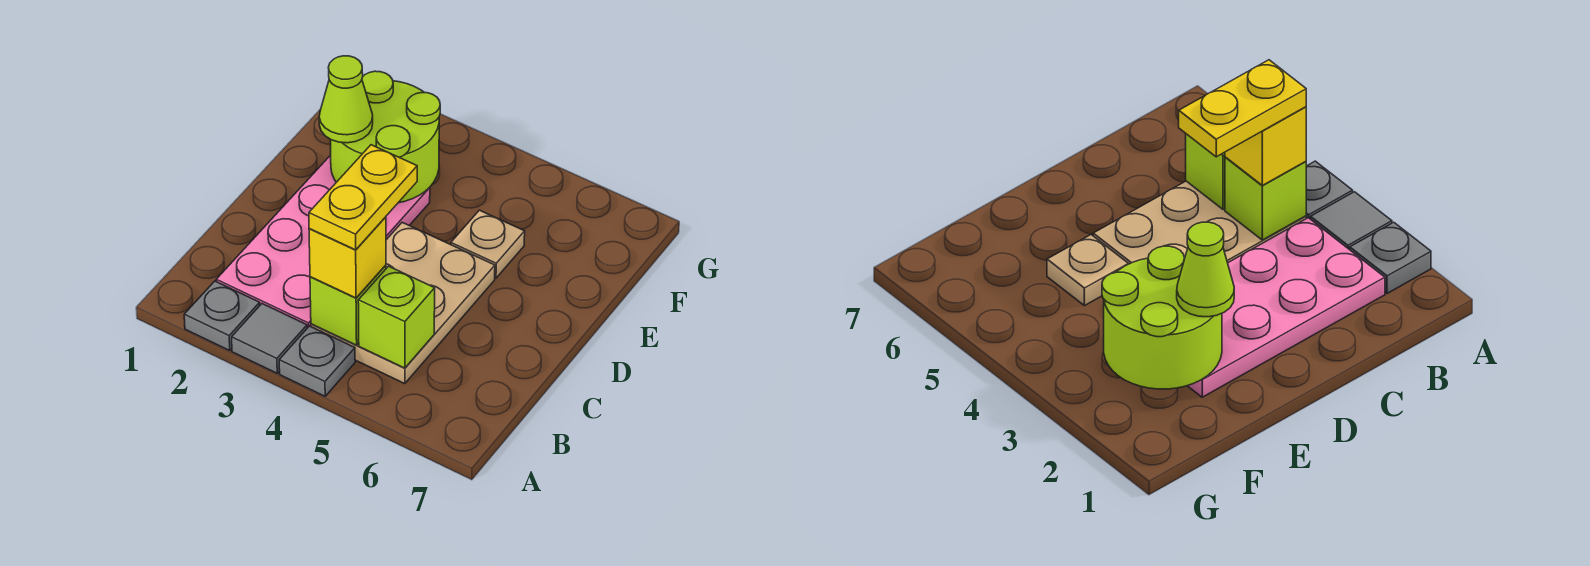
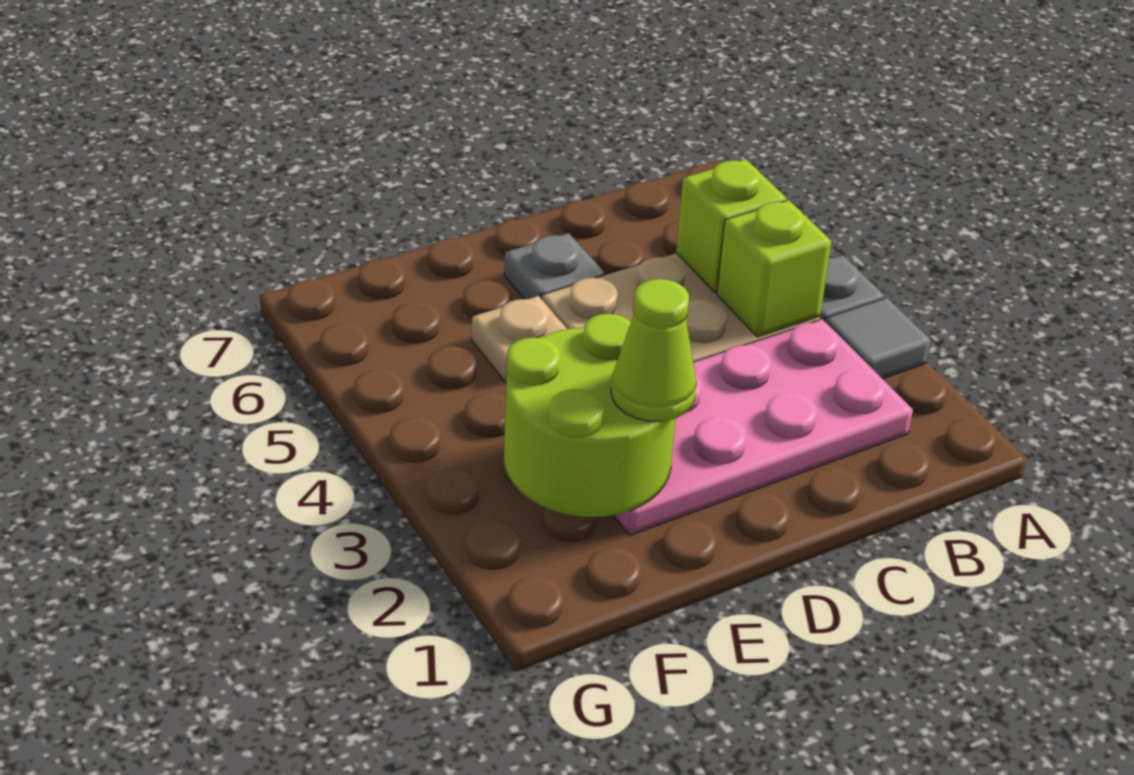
grey 1x1 plate [184,281,260,350] -> grey 1x1 plate moved to [504,233,605,299]
yellow 1x1 brick [309,217,386,298] -> none
yellow 1x2 plate [309,145,417,250] -> none

